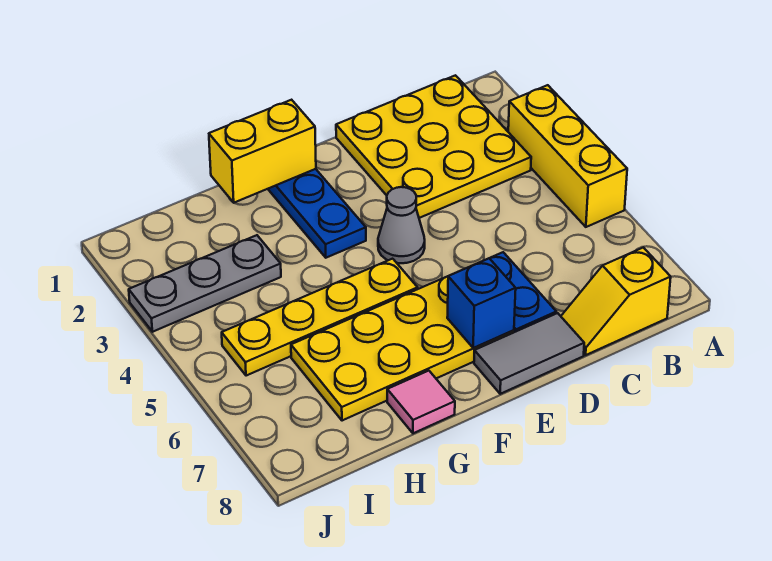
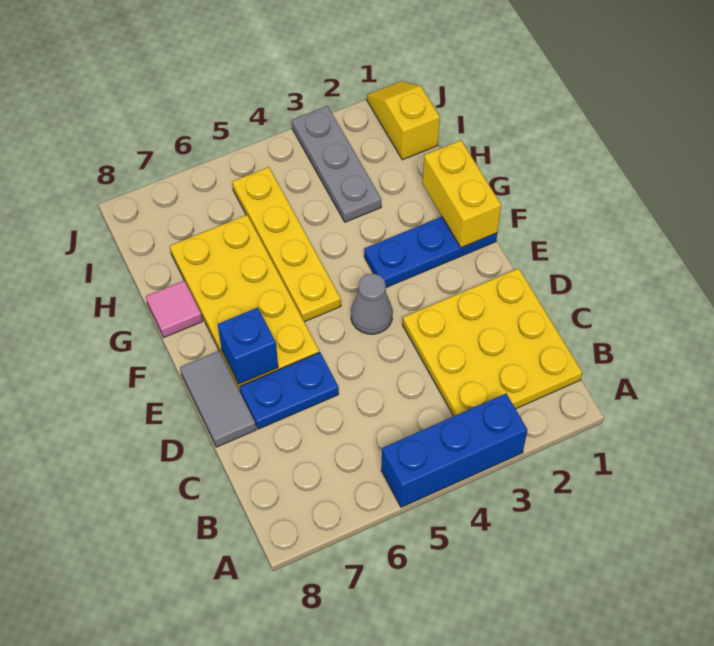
yellow 1x3 brick [508,85,627,227] -> blue 1x3 brick [381,394,527,507]
yellow 1x2 slope [561,247,671,355] -> yellow 1x2 slope moved to [367,81,440,160]

